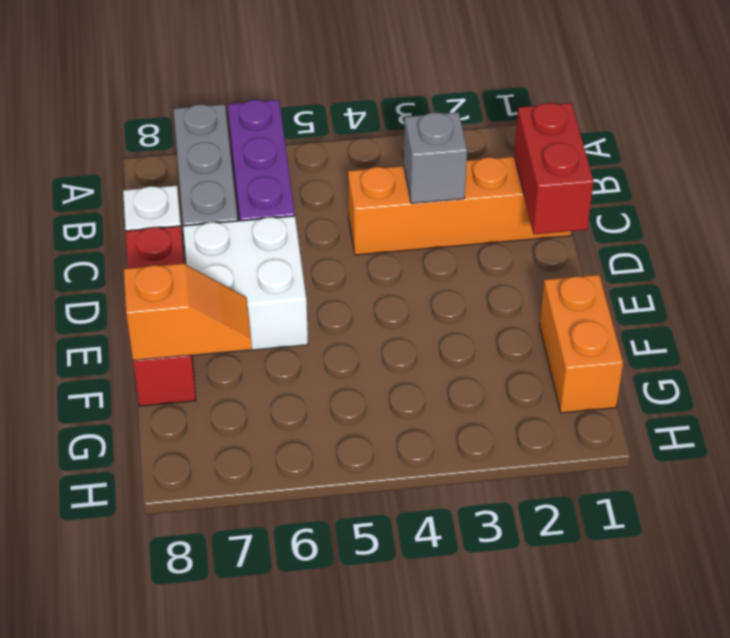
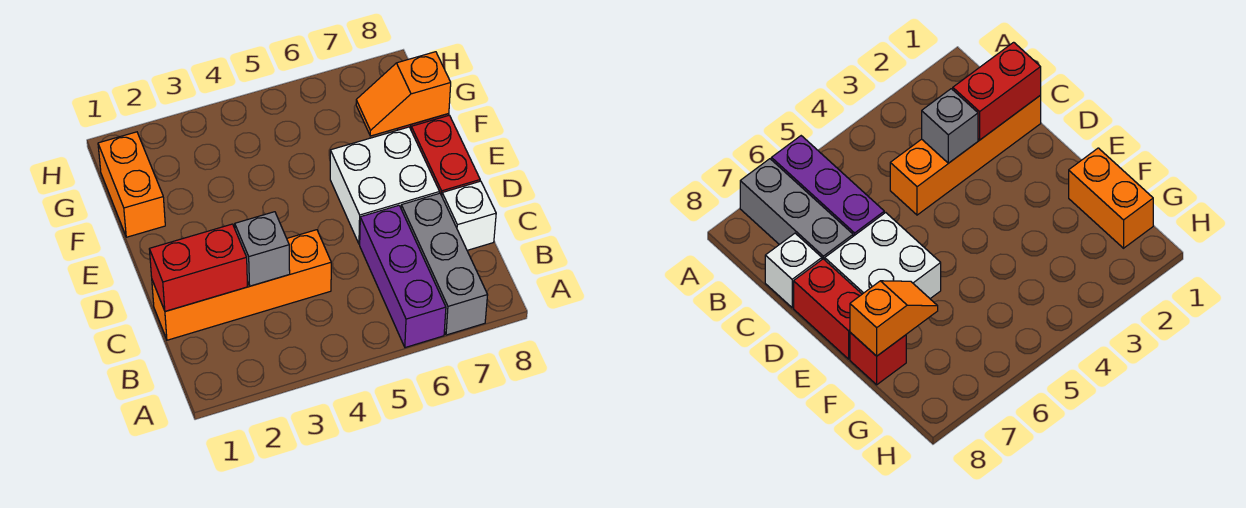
red 1x2 brick [514,103,594,235] -> red 1x2 brick turned to [149,224,248,311]

